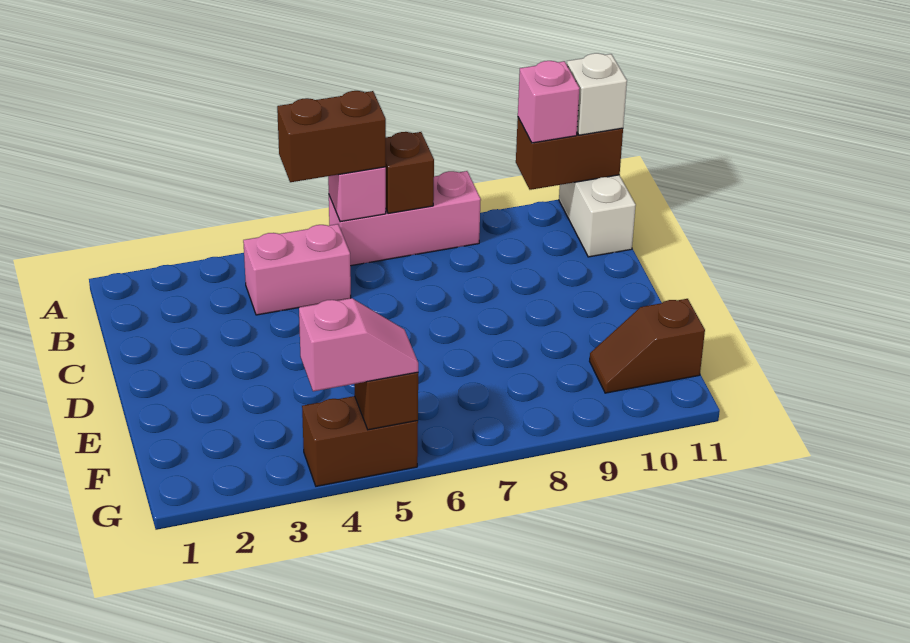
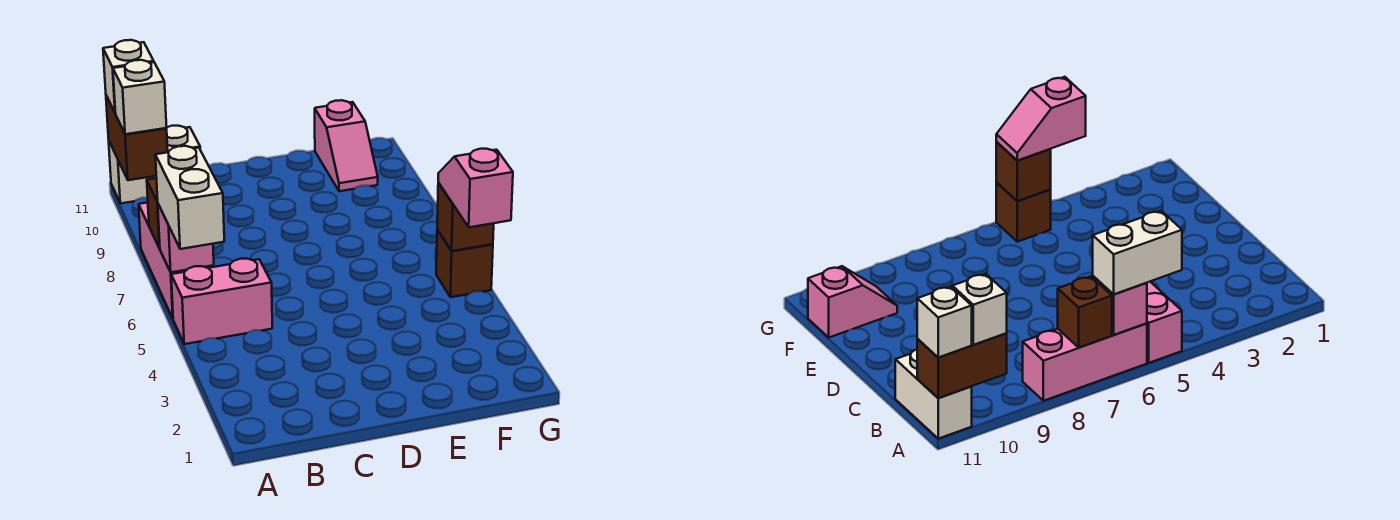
brown 1x2 brick [277,91,386,182] -> white 1x2 brick [155,146,224,249]
pink 1x1 brick [518,61,580,143] -> white 1x1 brick [113,60,167,134]
pink 1x2 brick [243,224,351,315] -> pink 1x2 brick turned to [171,259,272,344]
brown 1x2 slope [590,299,705,393] -> pink 1x2 slope [315,100,378,191]
brown 1x2 brick [302,396,418,486] -> brown 1x1 brick [436,230,493,297]

